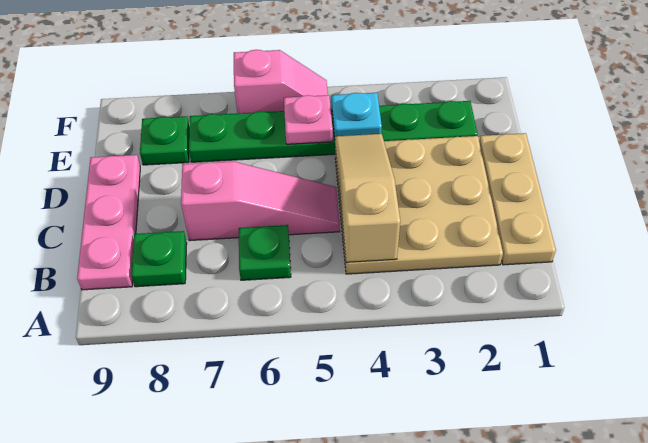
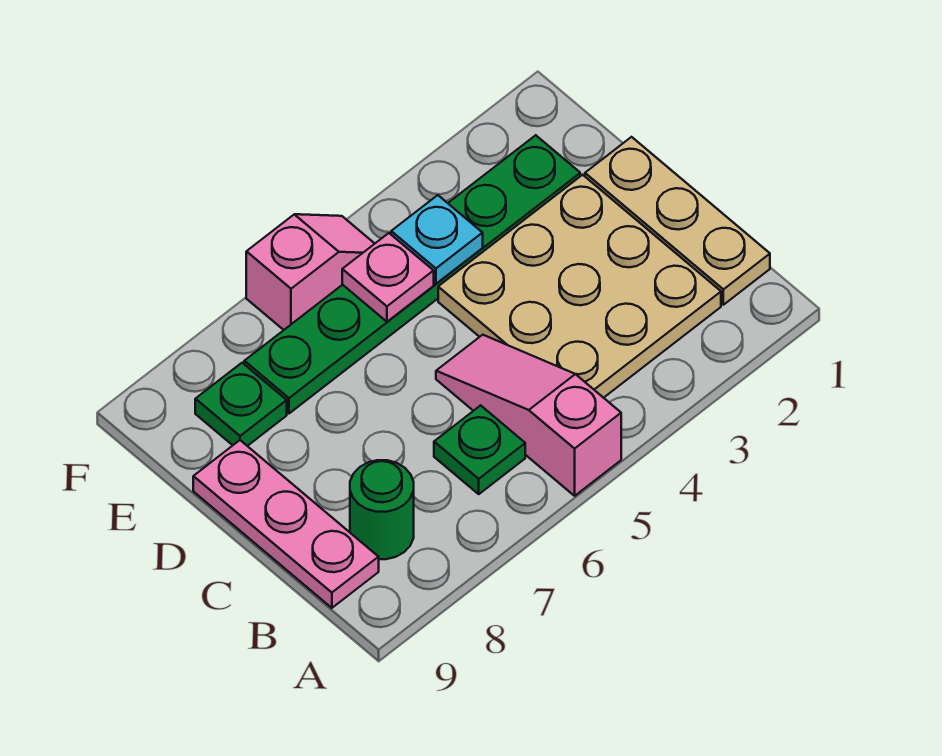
tan 1x3 slope [335,134,400,262] -> none
green 1x1 plate [131,231,187,287] -> green 1x1 round brick [350,460,414,559]
pink 1x3 slope [181,161,340,241] -> pink 1x3 slope turned to [436,335,621,496]

